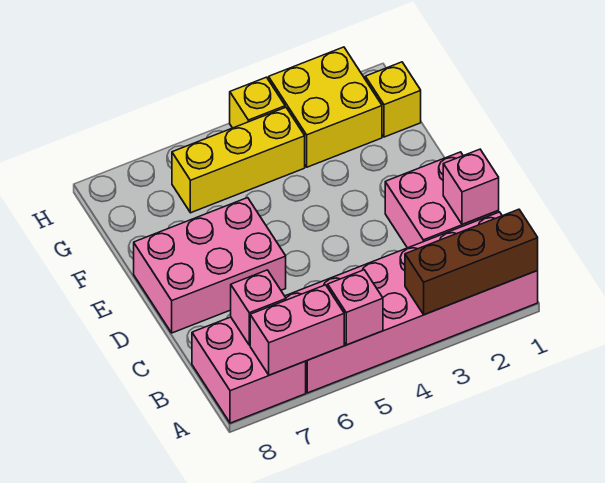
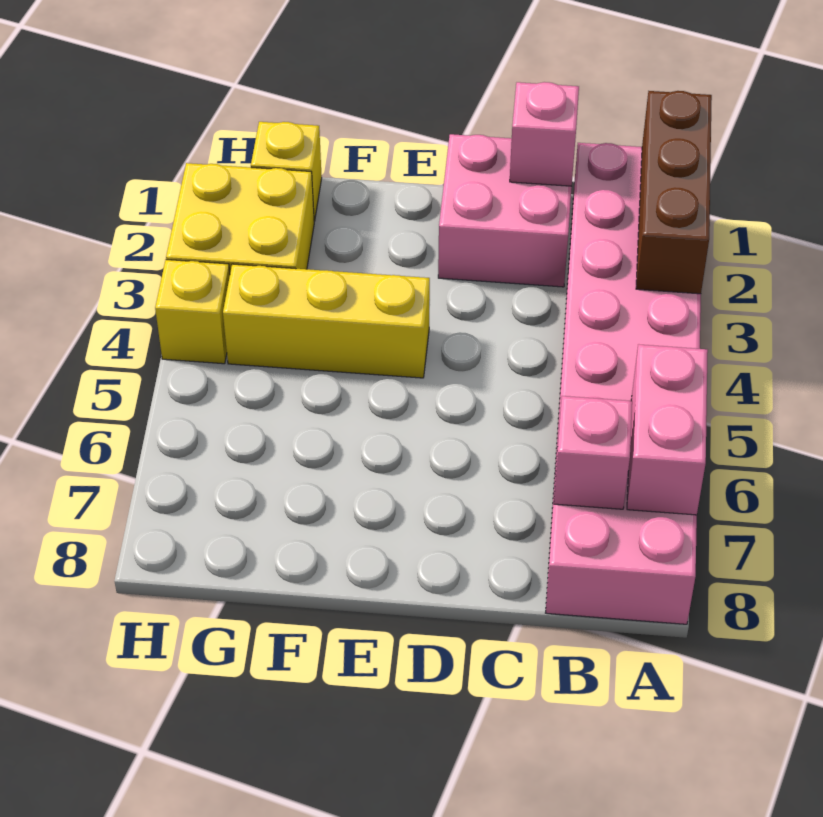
pink 1x1 brick [328,270,383,345] -> none
pink 2x3 brick [134,198,286,333] -> none
yellow 1x3 brick [172,107,305,213] -> yellow 1x3 brick turned to [223,264,430,378]

